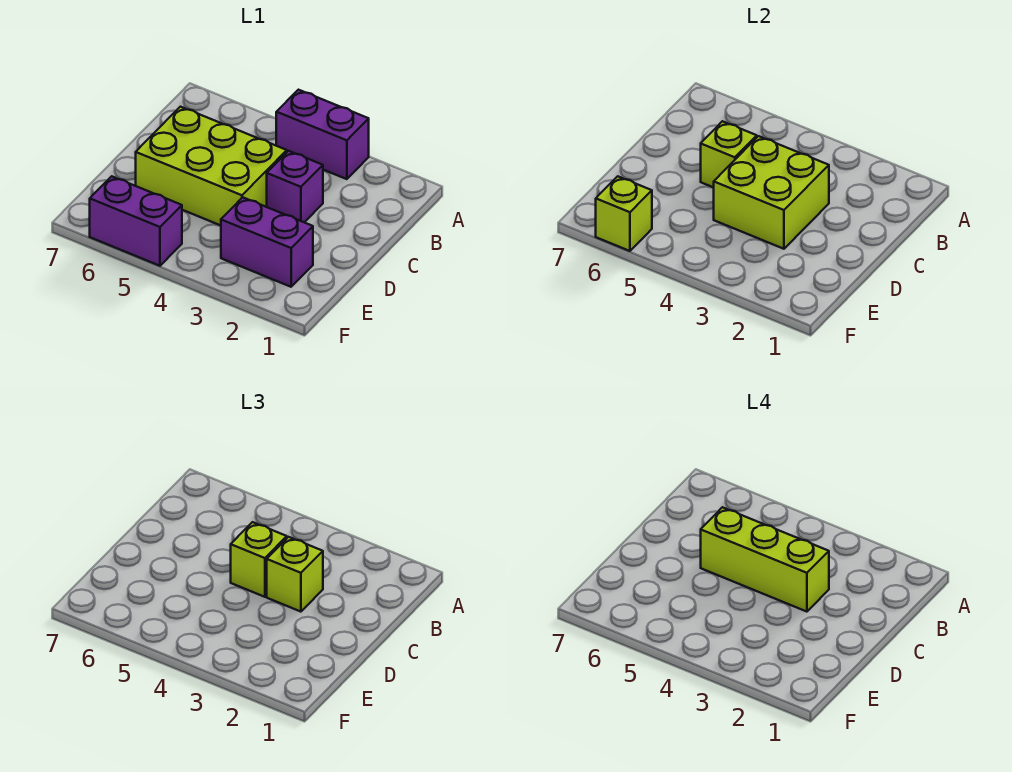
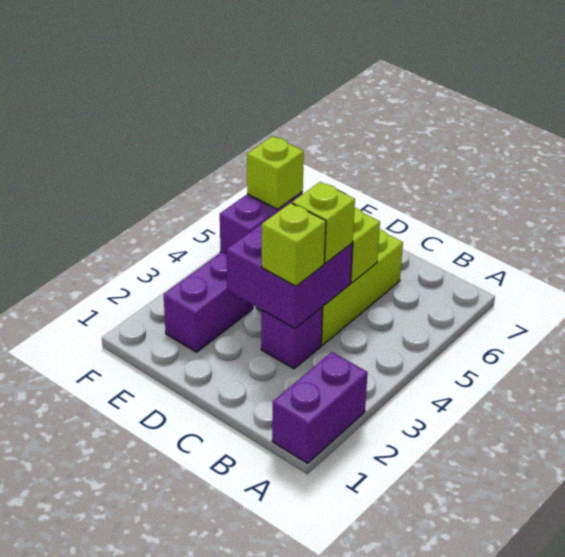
purple 1x2 brick [276,90,369,179] -> purple 1x2 brick moved to [272,352,368,463]
lime 2x2 brick [714,136,829,249] -> purple 2x2 brick [227,209,353,329]
lime 1x3 brick [701,507,829,612] -> none

